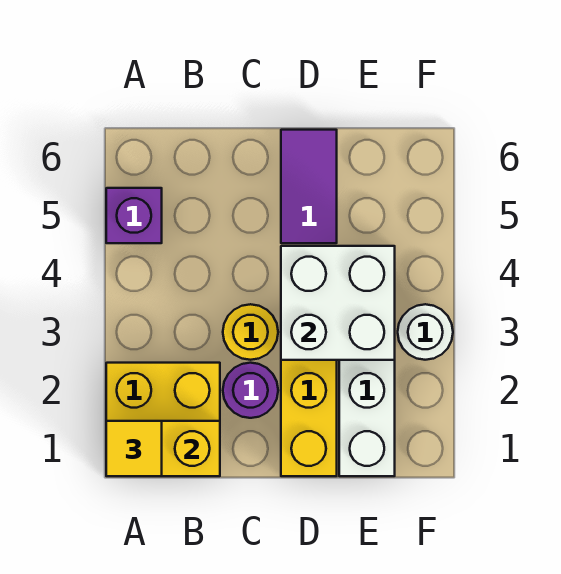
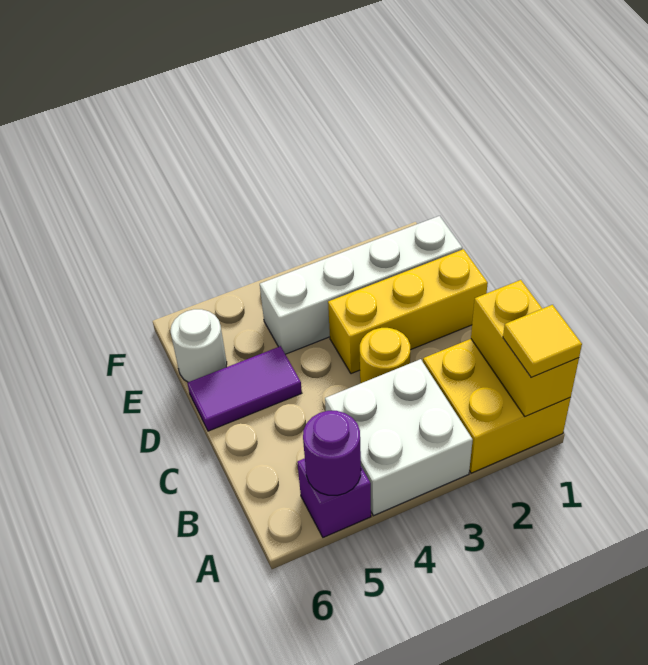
purple 1x1 round brick [223,363,278,418] -> purple 1x1 round brick moved to [303,411,361,495]
white 2x2 brick [281,246,395,360] -> white 2x2 brick moved to [325,359,473,516]
white 1x1 round brick [398,304,453,360] -> white 1x1 round brick moved to [171,309,227,382]

